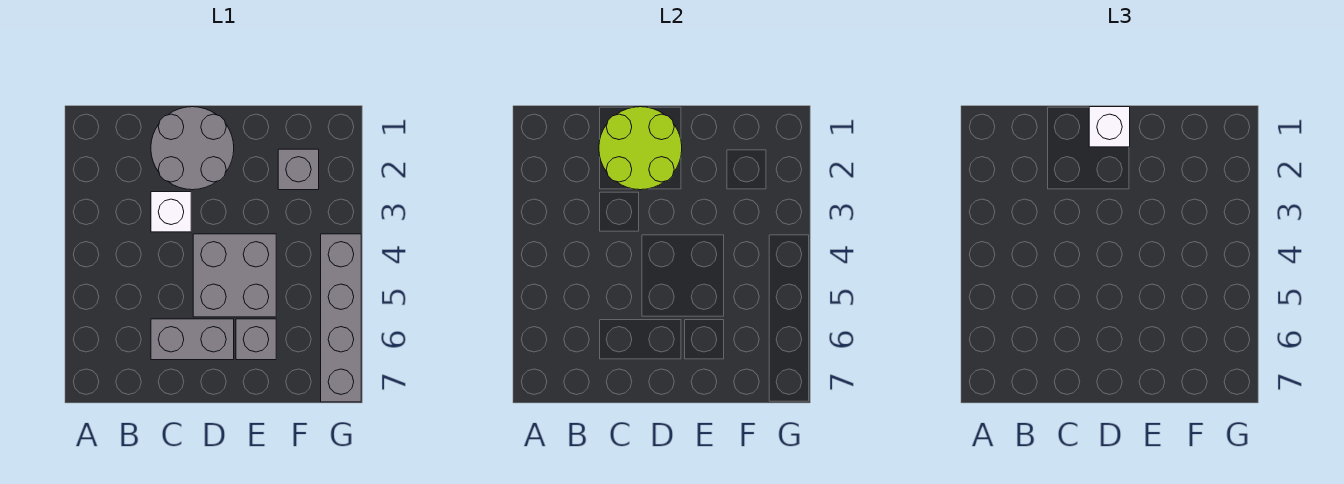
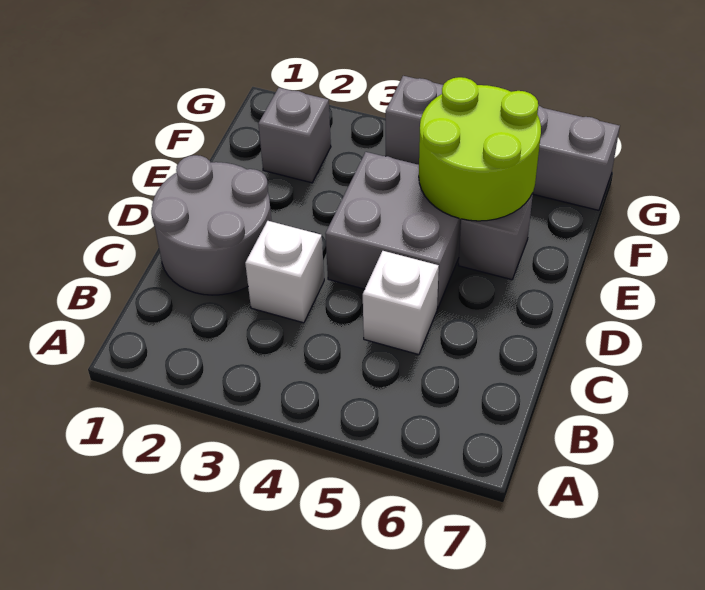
lime 2x2 round brick [599,107,682,190] -> lime 2x2 round brick moved to [419,77,541,221]
grey 1x2 brick [151,319,234,360] -> none
white 1x1 brick [1089,107,1130,147] -> white 1x1 brick moved to [363,251,439,355]

